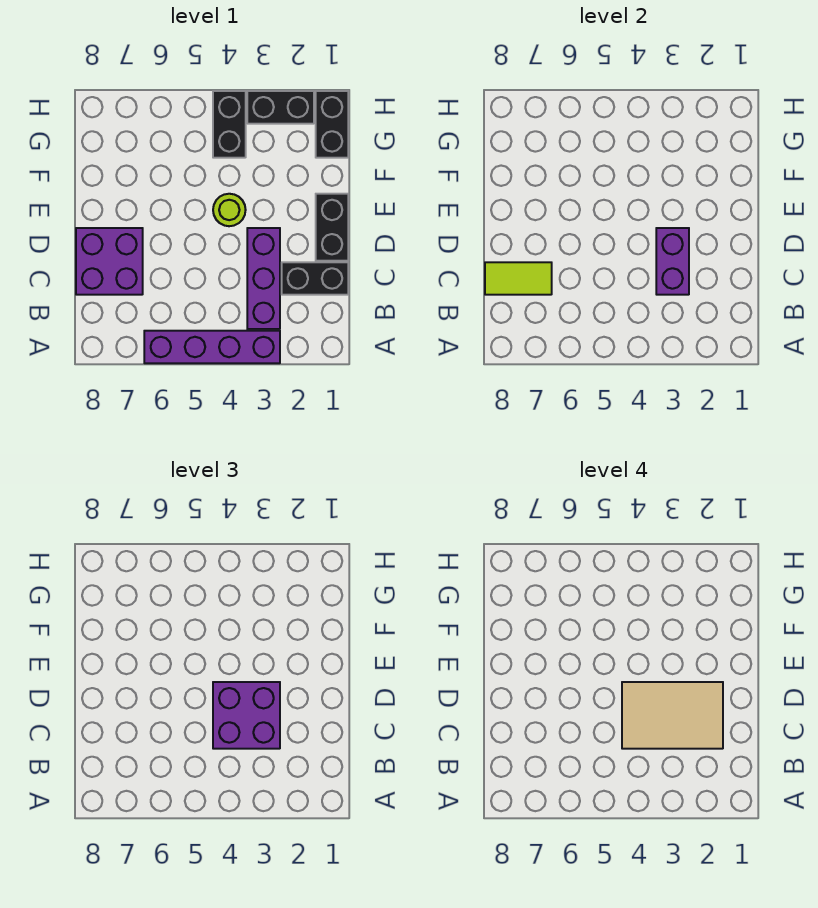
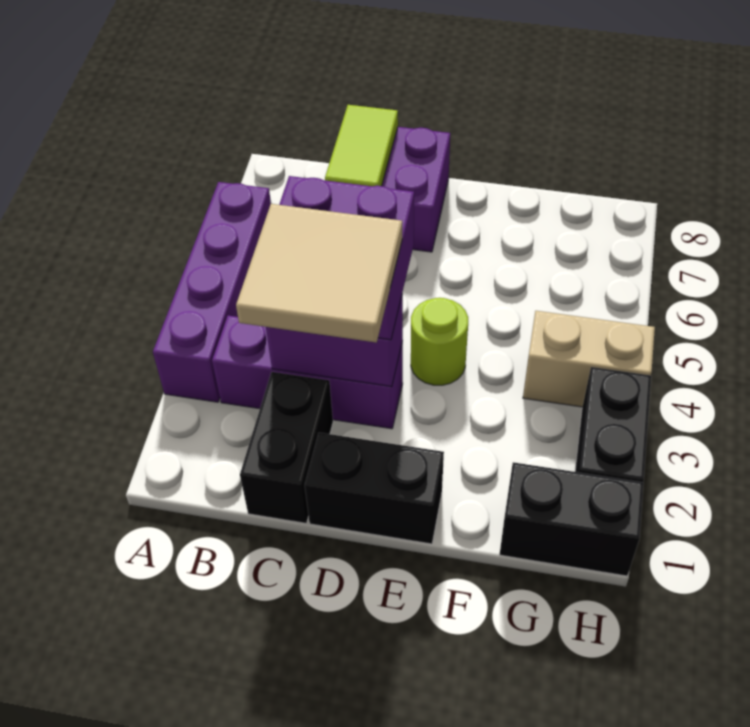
tan 2x3 tile [622,682,723,749] -> tan 2x2 tile [236,204,402,343]
black 1x2 brick [213,91,246,158] -> tan 1x2 brick [523,311,655,407]

